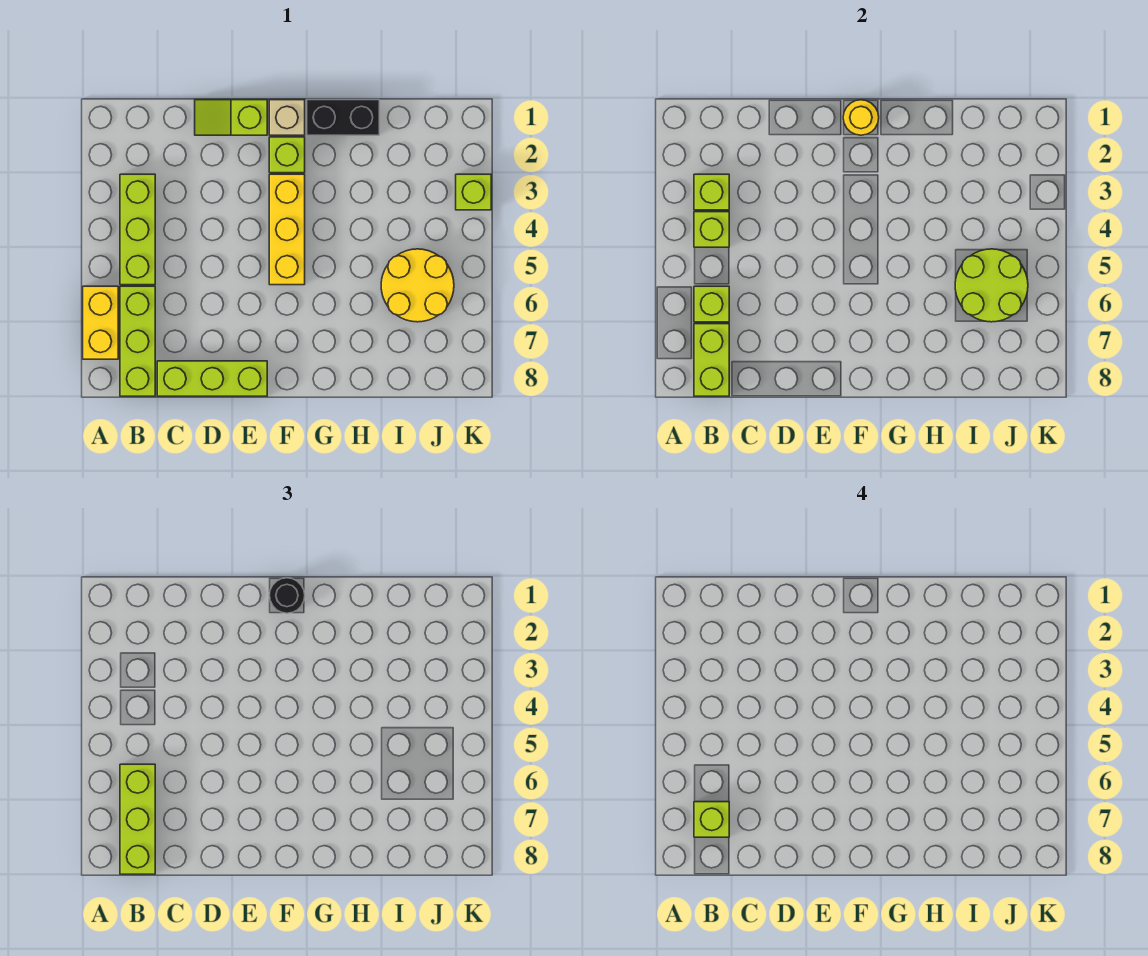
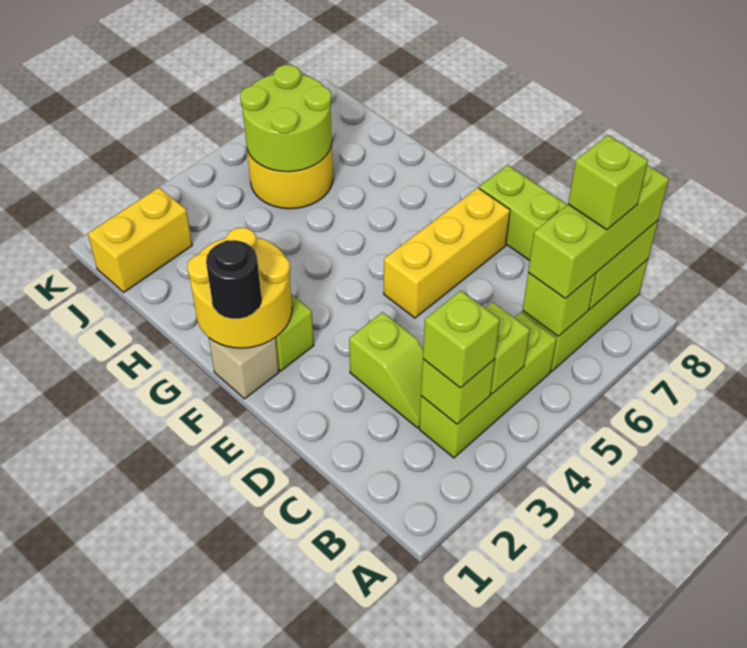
yellow 1x2 brick [83,286,118,359] -> yellow 1x2 brick moved to [88,187,192,292]
lime 1x2 slope [195,100,267,135] -> lime 1x2 slope moved to [349,312,423,428]
yellow 1x1 round brick [843,100,879,135] -> yellow 2x2 round brick [187,228,292,348]
yellow 1x3 brick [269,174,305,285] -> yellow 1x3 brick moved to [384,188,510,318]
black 1x2 brick [307,100,379,135] -> none
lime 1x1 brick [456,174,491,210] -> lime 1x1 brick moved to [423,291,500,388]

